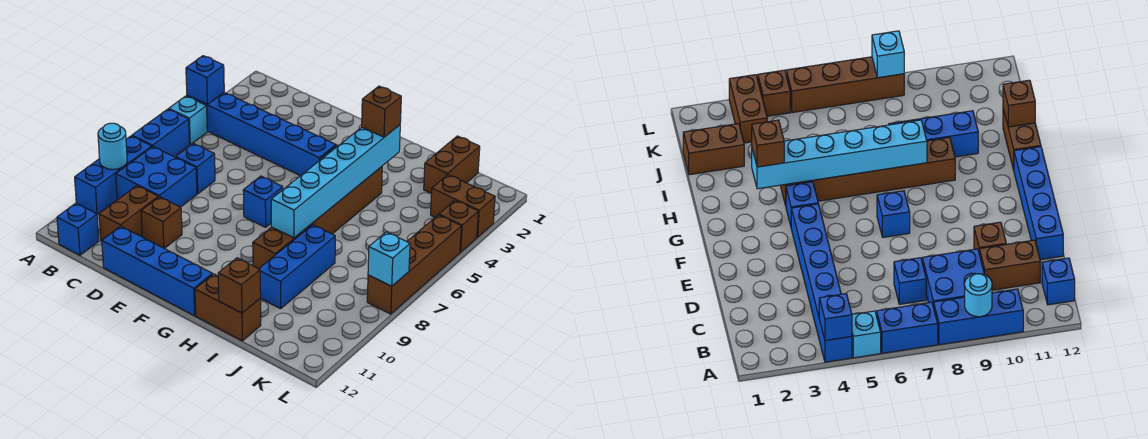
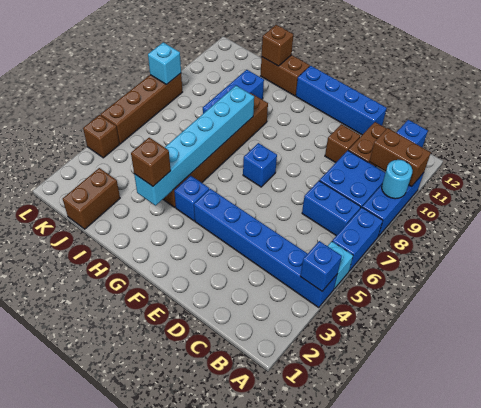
blue 1x1 brick [176,144,215,194] -> blue 1x2 brick [302,181,361,236]
brown 1x2 brick [431,175,495,237] -> brown 1x2 brick moved to [369,128,431,186]

